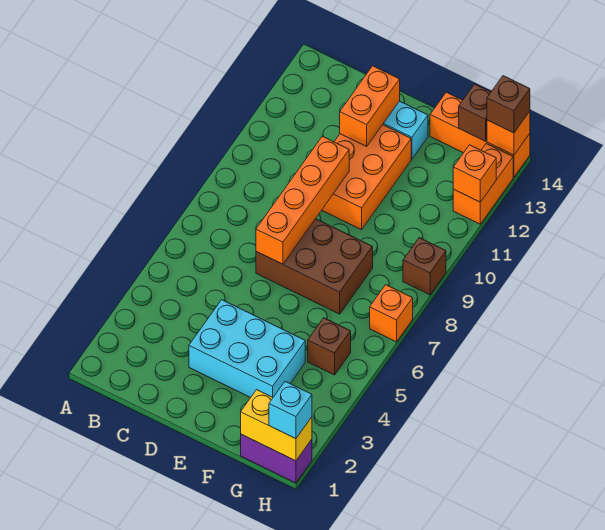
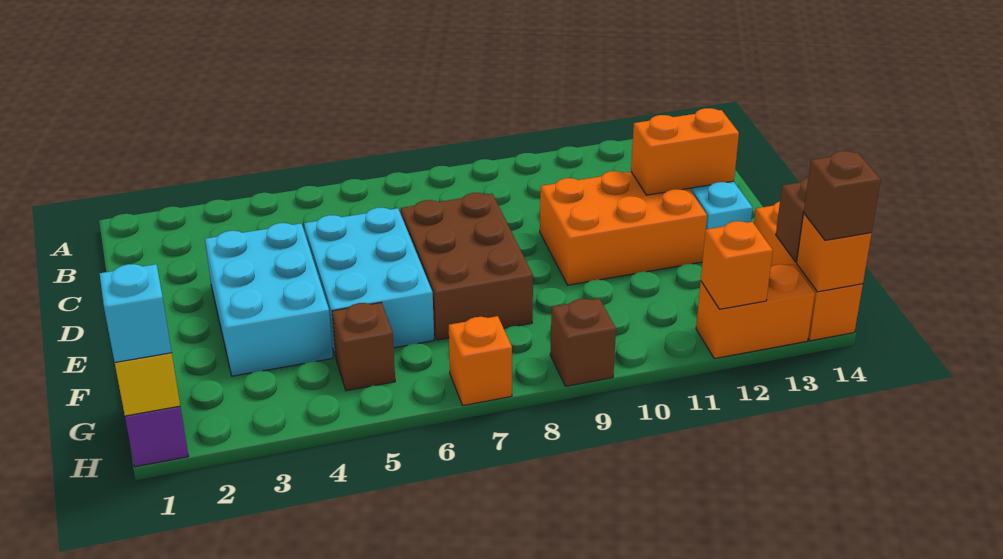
none -> cyan 2x3 brick [304,208,434,357]
orange 1x4 brick [256,136,349,264] -> none

